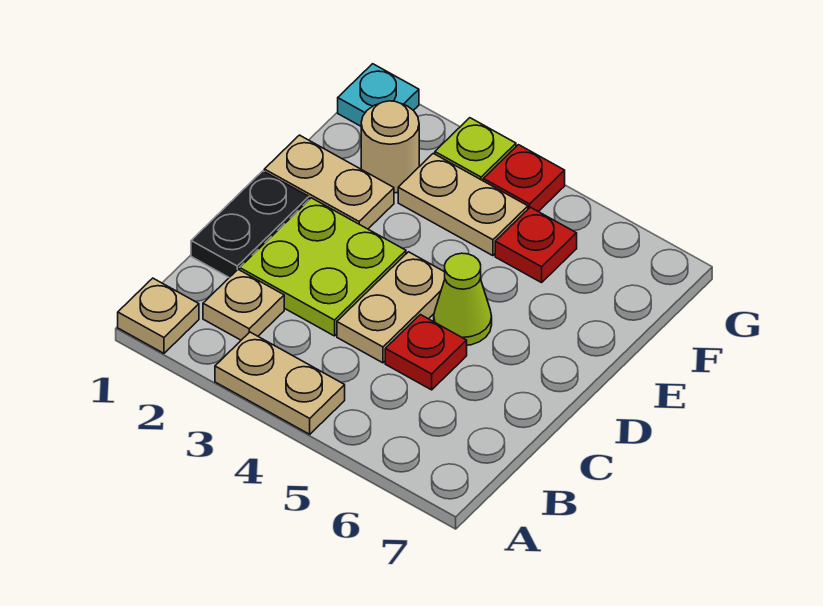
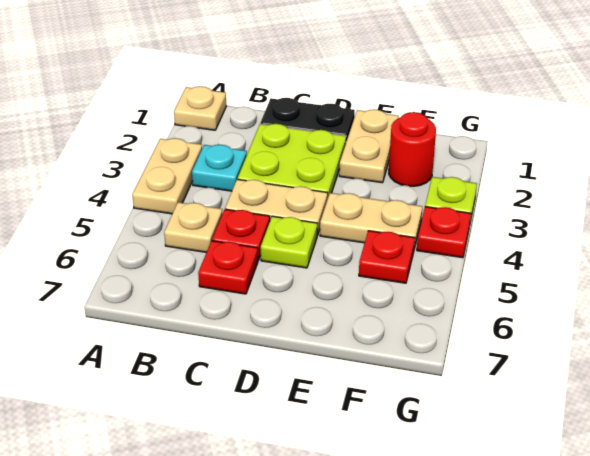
tan 1x1 plate [203,270,284,340] -> tan 1x1 plate moved to [164,202,222,252]
none -> red 1x1 plate [198,241,258,294]
lime 1x1 cone [434,253,492,345] -> lime 1x1 plate [261,216,317,268]
tan 1x1 round brick [361,101,419,193] -> red 1x1 round brick [389,112,436,186]
tan 1x2 plate [398,153,528,256] -> tan 1x2 plate turned to [320,193,422,249]
cyan 1x1 plate [338,64,419,126] -> cyan 1x1 plate moved to [192,145,247,191]

